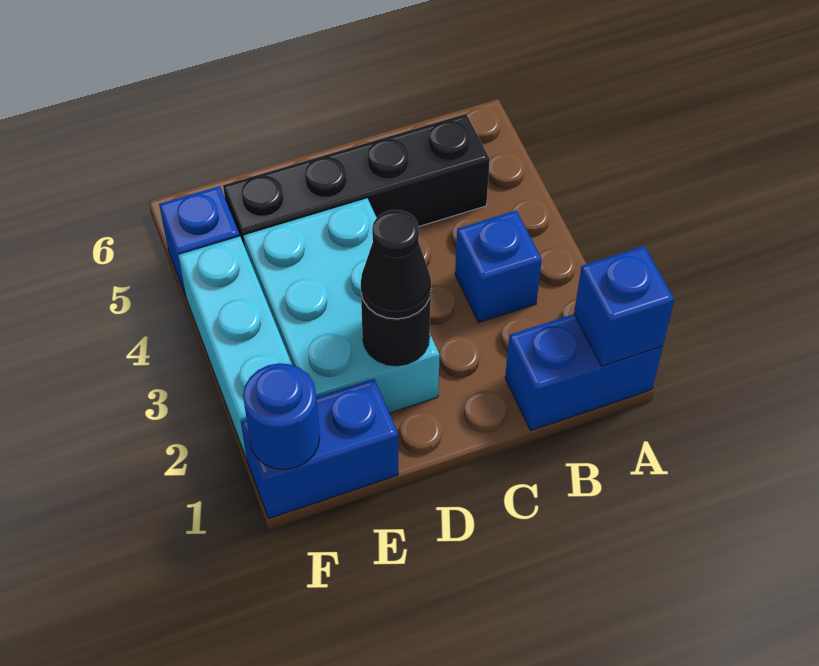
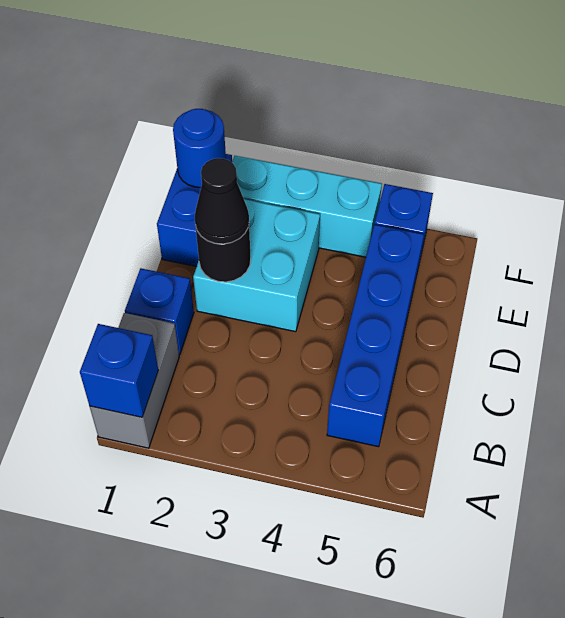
blue 1x2 brick [505,314,663,430] -> grey 1x2 brick [90,313,179,448]
blue 1x1 brick [455,211,542,323] -> blue 1x1 brick moved to [125,268,194,354]
black 1x4 brick [223,114,490,247] -> blue 1x4 brick [327,224,424,447]
cyan 2x3 brick [244,198,440,413] -> cyan 2x2 brick [193,199,320,332]

